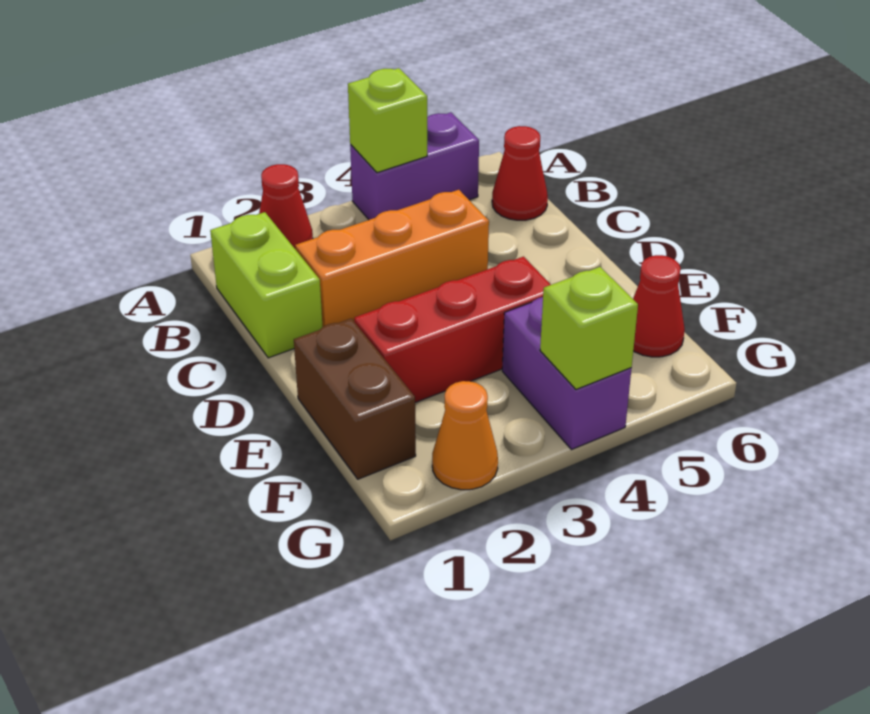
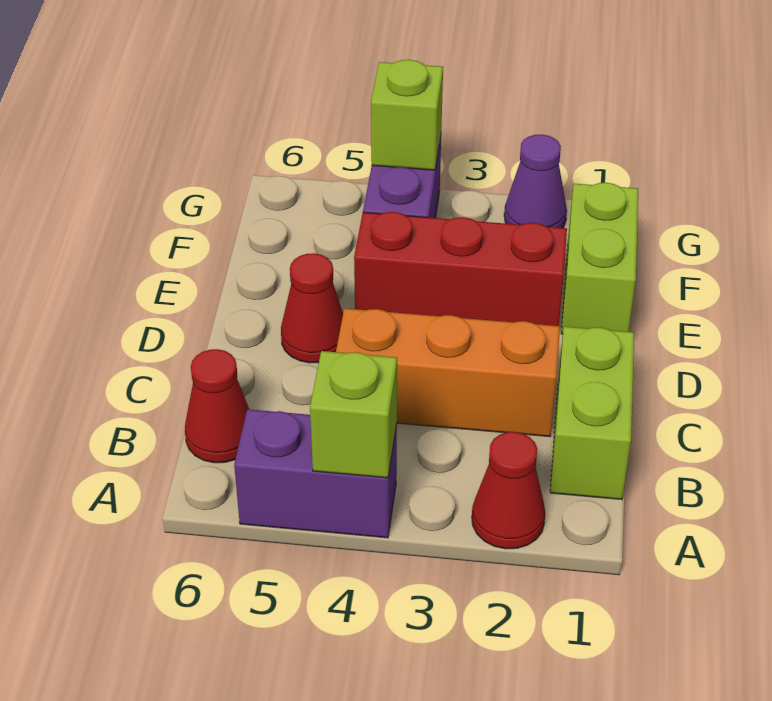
brown 1x2 brick [294,319,416,479] -> lime 1x2 brick [561,183,638,334]
red 1x1 cone [633,255,685,357] -> red 1x1 cone moved to [281,253,343,363]
orange 1x1 cone [432,381,498,490] -> purple 1x1 cone [504,135,567,228]

